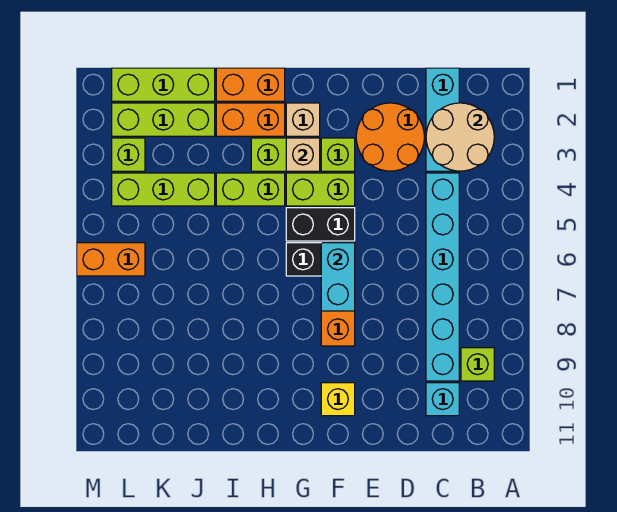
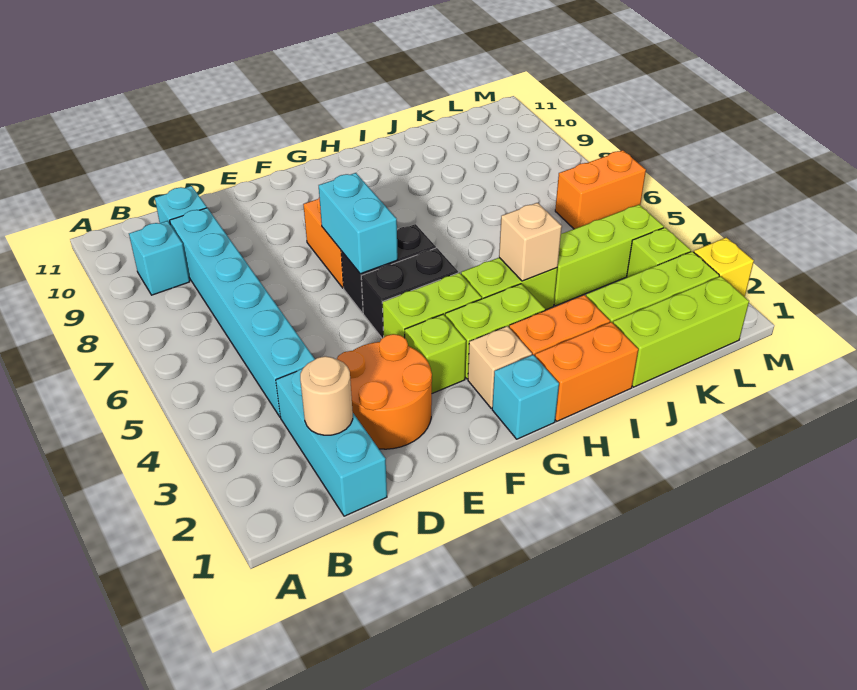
tan 2x2 round brick [426,103,494,171] -> tan 1x1 round brick [300,356,353,435]
lime 1x1 brick [461,348,494,381] -> cyan 1x1 brick [129,221,190,295]
yellow 1x1 brick [321,383,355,416] -> yellow 1x1 brick moved to [694,238,754,297]
none -> cyan 1x1 brick [492,355,559,439]
tan 1x1 brick [286,138,320,171] -> tan 1x1 brick moved to [499,203,562,281]

